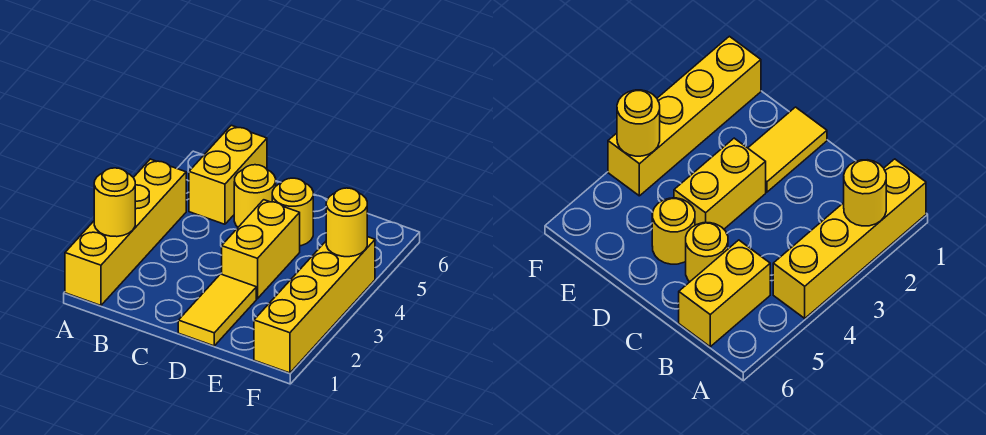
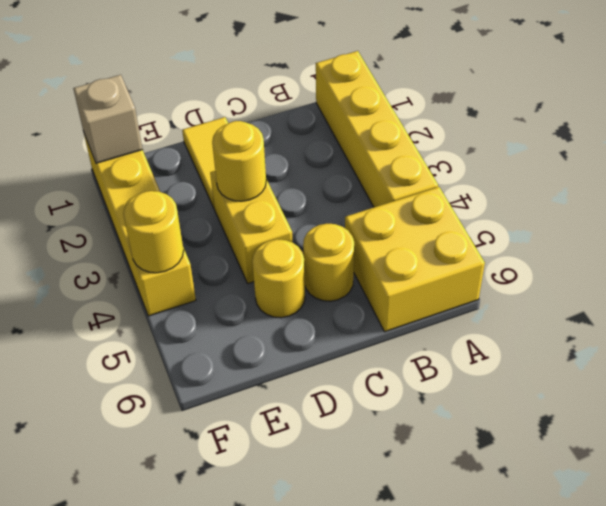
yellow 1x1 round brick [94,168,135,237] -> yellow 1x1 round brick moved to [212,121,266,201]
yellow 1x2 brick [189,125,267,224] -> yellow 2x2 brick [345,187,485,332]
none -> tan 1x1 brick [73,75,143,163]

